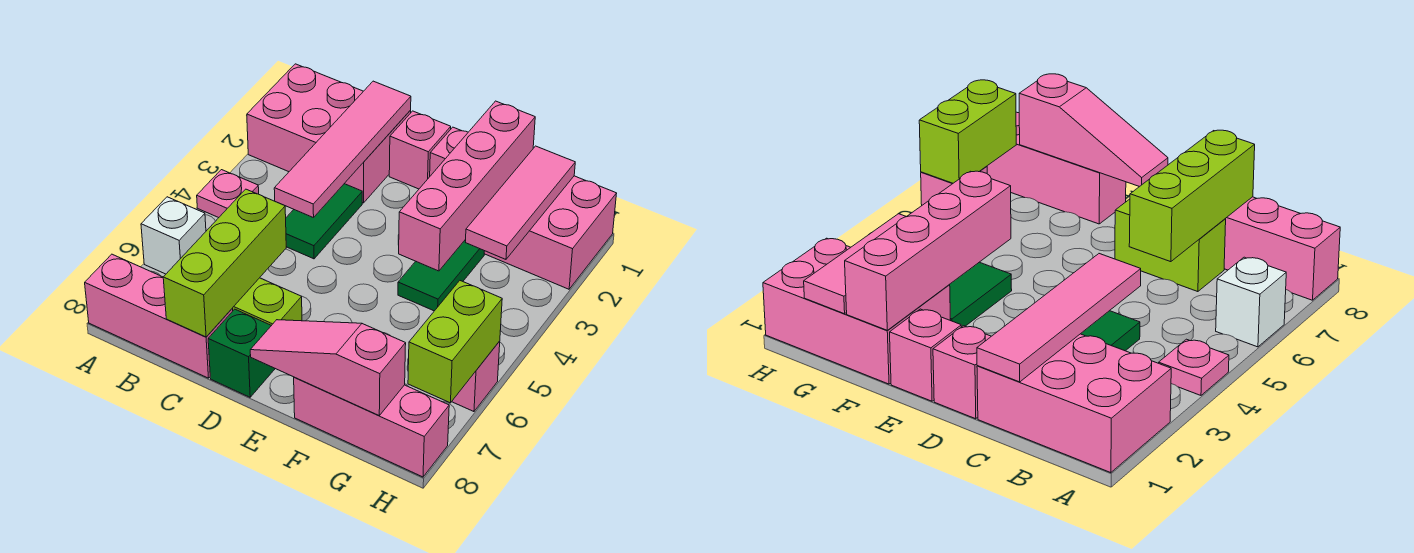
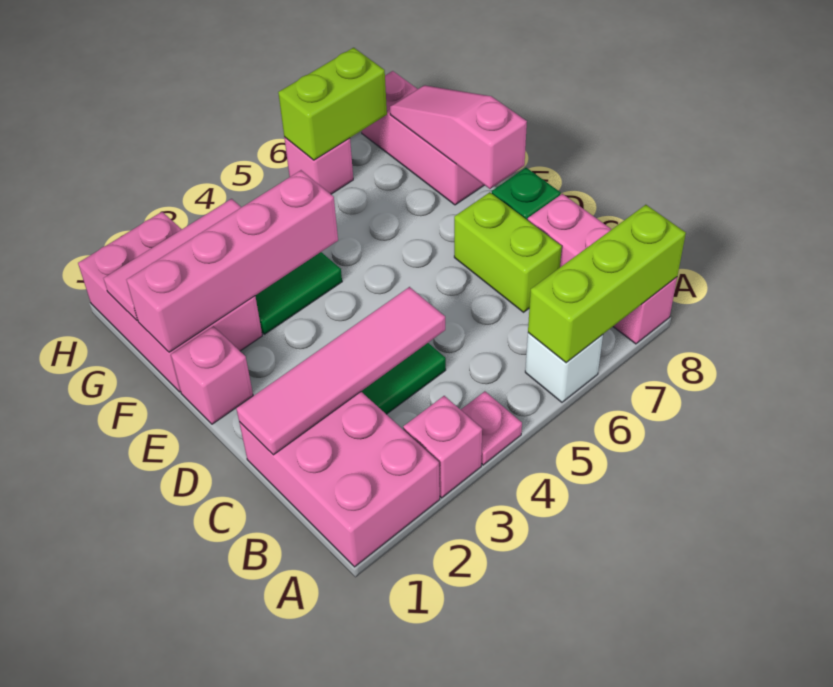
lime 1x3 brick [163,189,286,337] -> lime 1x3 brick moved to [528,205,686,363]
pink 1x1 brick [389,111,451,189] -> pink 1x1 brick moved to [403,396,482,498]
pink 1x3 slope [250,320,406,416] -> pink 1x3 slope turned to [390,85,527,189]

